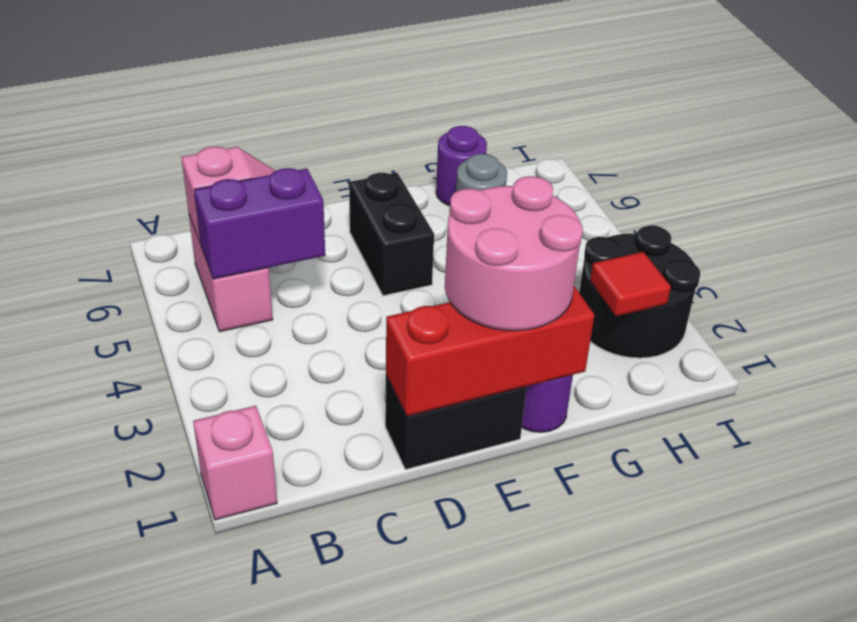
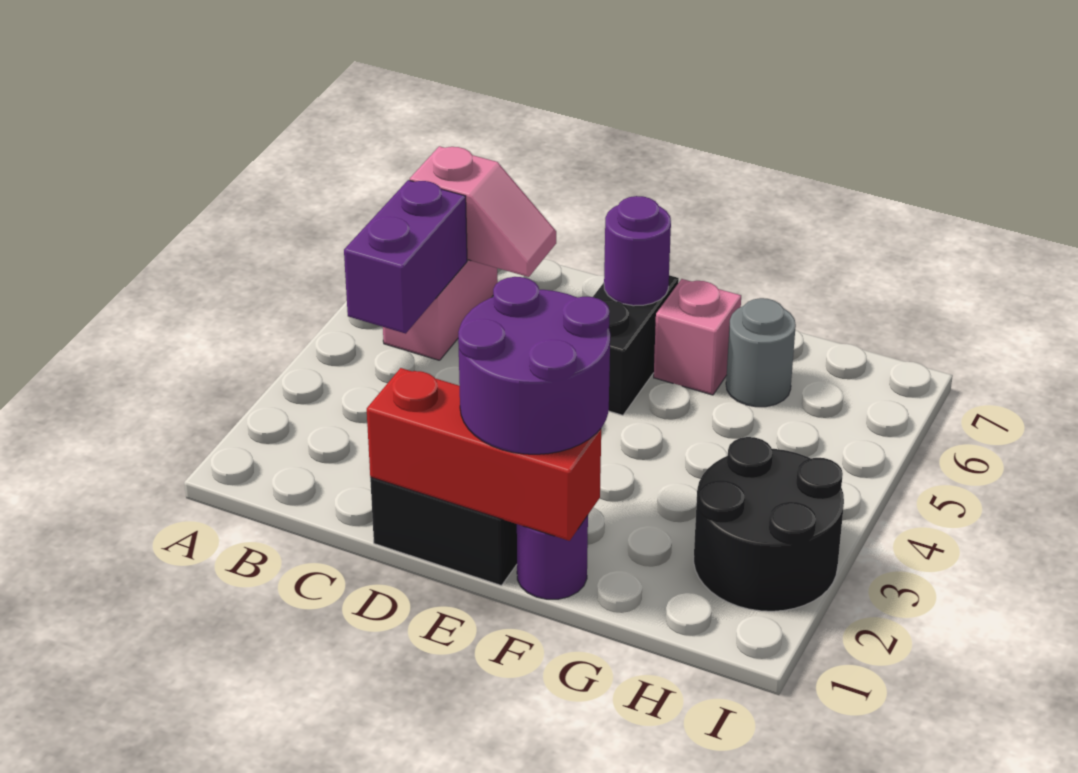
pink 1x1 brick [193,406,277,520] -> pink 1x1 brick moved to [654,279,741,395]
purple 1x2 brick [194,168,325,279] -> purple 1x2 brick turned to [344,180,467,333]
pink 2x2 round brick [445,176,583,331] -> purple 2x2 round brick [458,277,610,454]
purple 1x1 round brick [436,126,487,206] -> purple 1x1 round brick moved to [604,196,671,306]
red 1x1 tile [590,252,671,316] -> none

